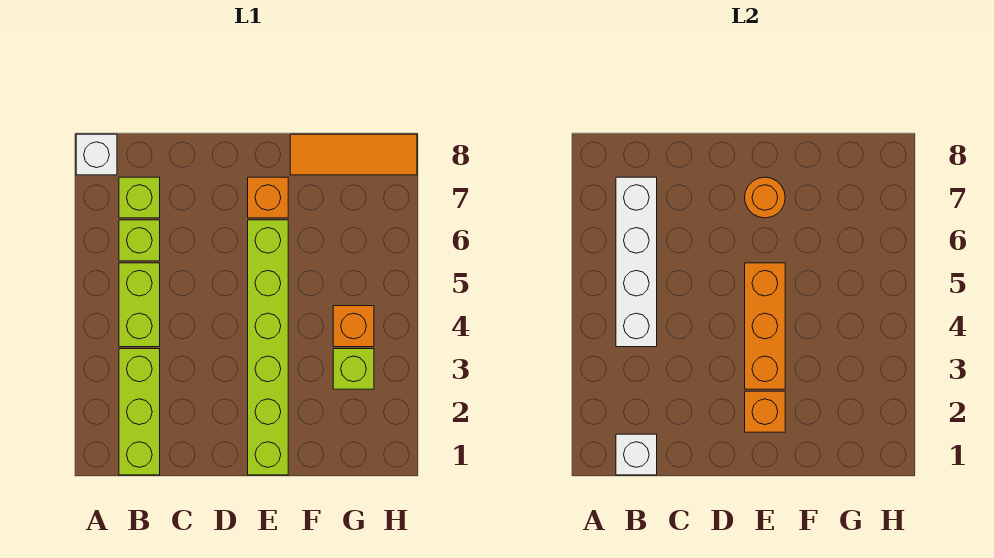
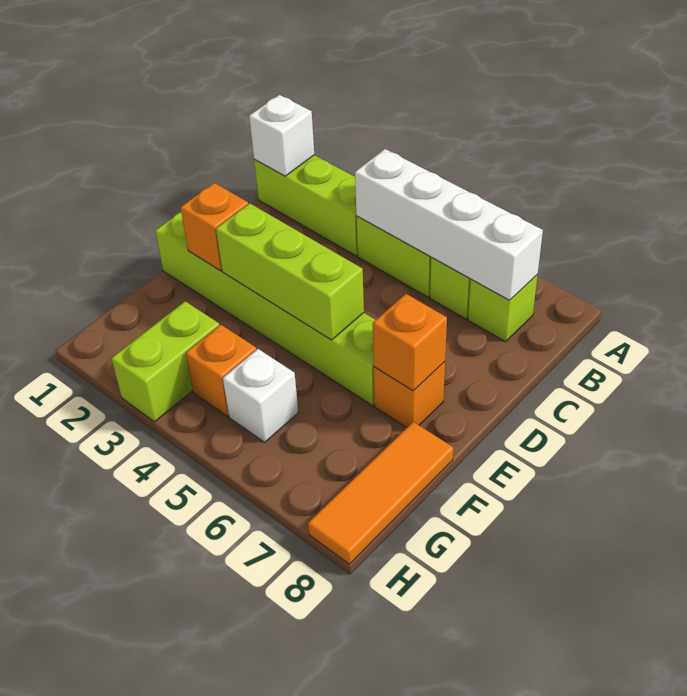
white 1x1 brick [76,134,117,175] -> white 1x1 brick moved to [223,349,298,442]
orange 1x3 brick [745,263,785,389] -> lime 1x3 brick [216,203,364,340]
orange 1x1 round brick [745,177,785,218] -> orange 1x1 brick [373,294,447,391]
lime 1x1 brick [333,349,374,389] -> lime 1x2 brick [111,301,219,422]

